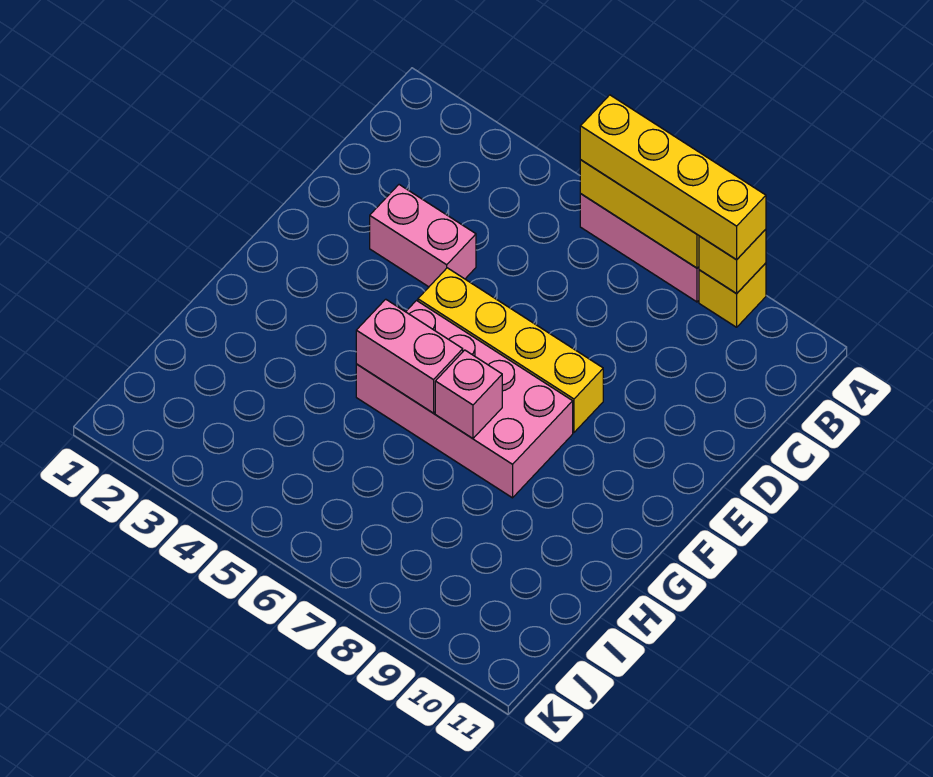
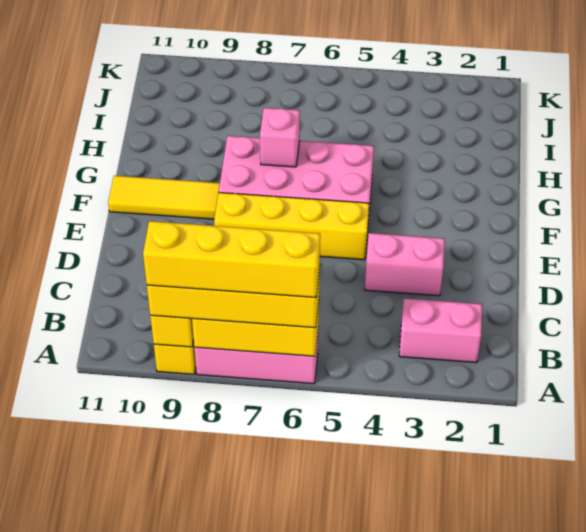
none -> yellow 1x4 brick [143,221,320,298]
none -> yellow 1x3 tile [108,176,220,219]
pink 1x2 brick [356,299,463,413] -> pink 1x2 brick moved to [399,298,482,363]

